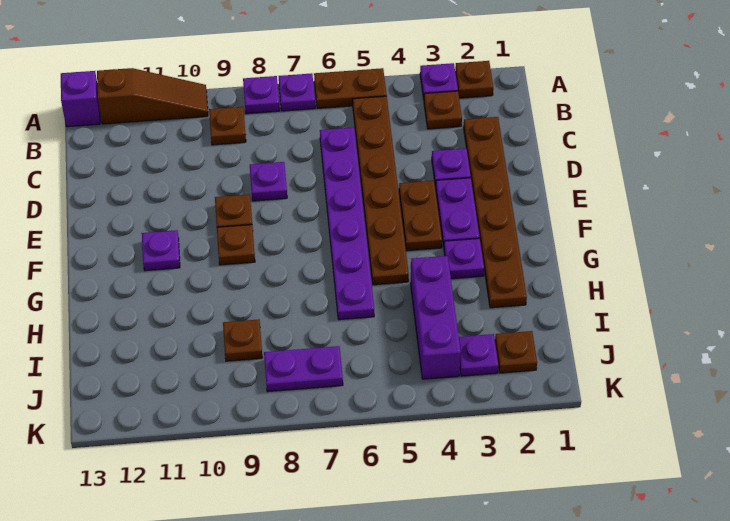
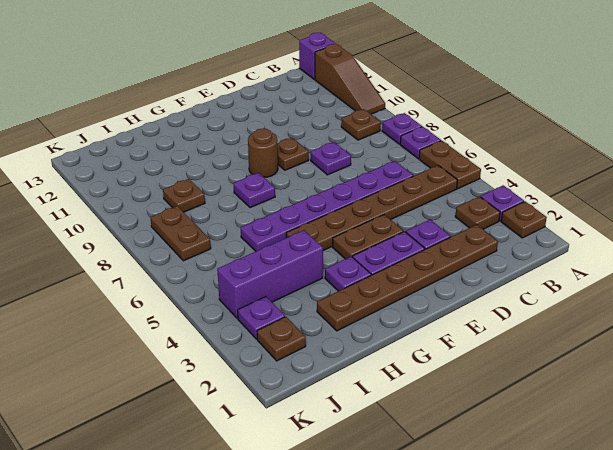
brown 1x1 plate [217,225,255,265] -> brown 1x1 round brick [248,129,278,177]
purple 1x1 plate [142,230,180,271] -> purple 1x1 plate moved to [233,173,275,208]
purple 1x2 plate [264,346,343,392] -> brown 1x2 plate [150,206,211,261]

